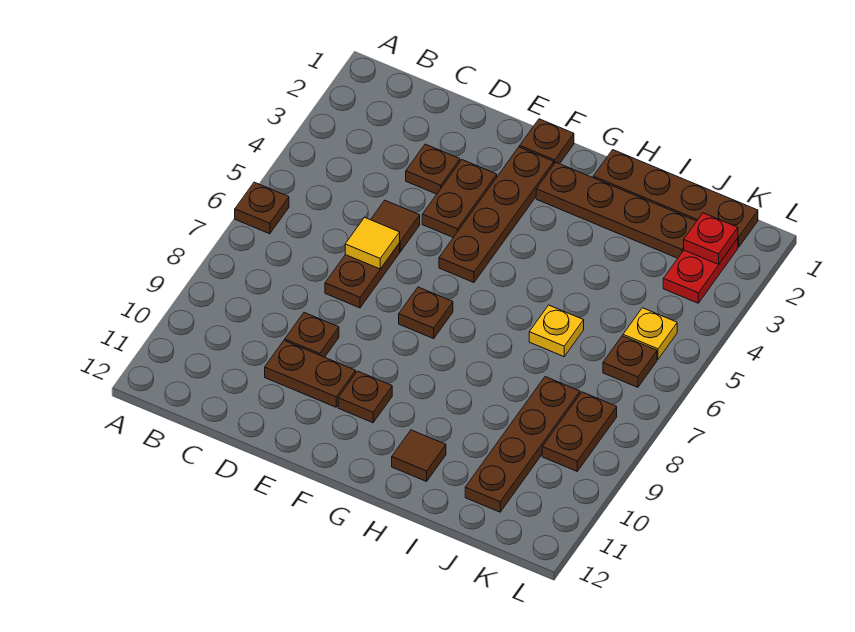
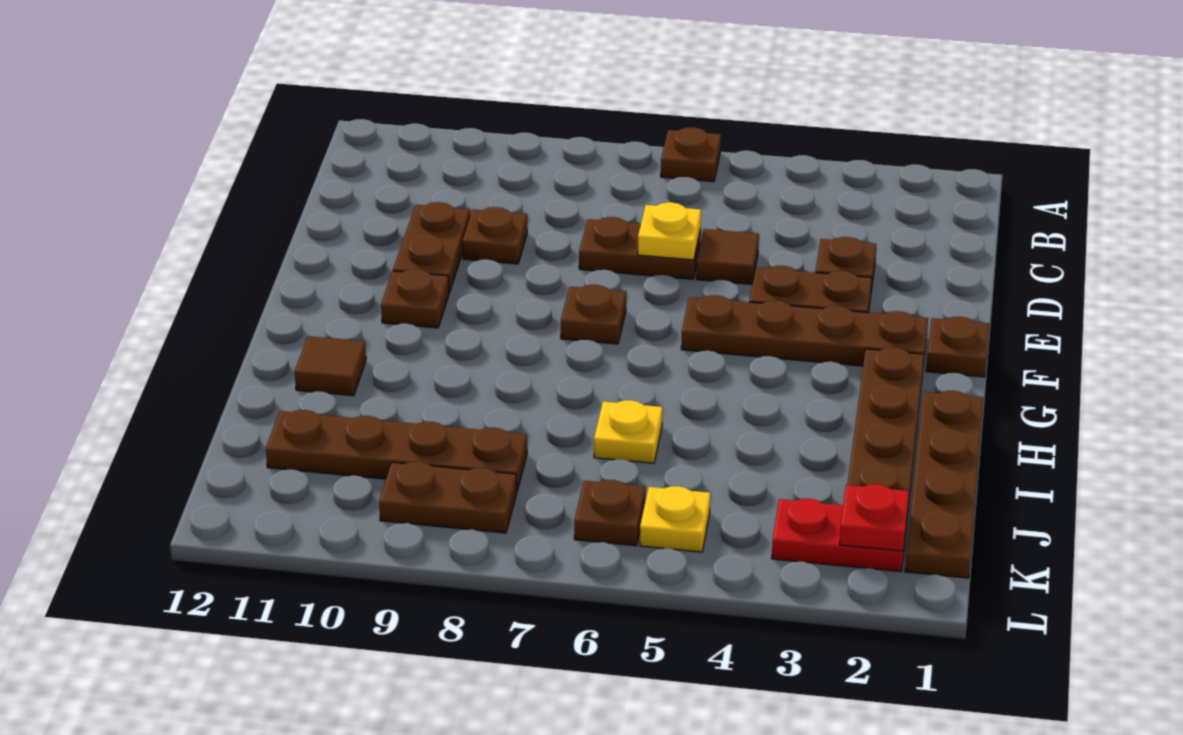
yellow 1x1 tile [345,217,400,269] -> yellow 1x1 plate [638,202,701,260]

